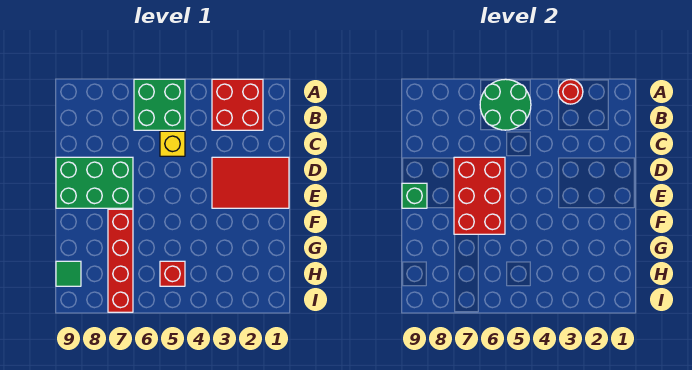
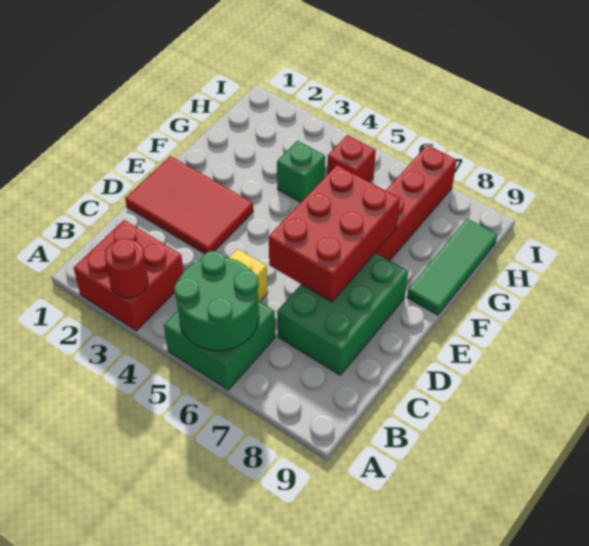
green 2x3 brick [56,157,133,208] -> green 2x3 brick turned to [277,253,408,375]
green 1x1 brick [402,183,427,208] -> green 1x1 brick moved to [277,141,325,202]
green 1x1 tile [56,261,81,286] -> green 1x3 tile [407,219,497,315]

